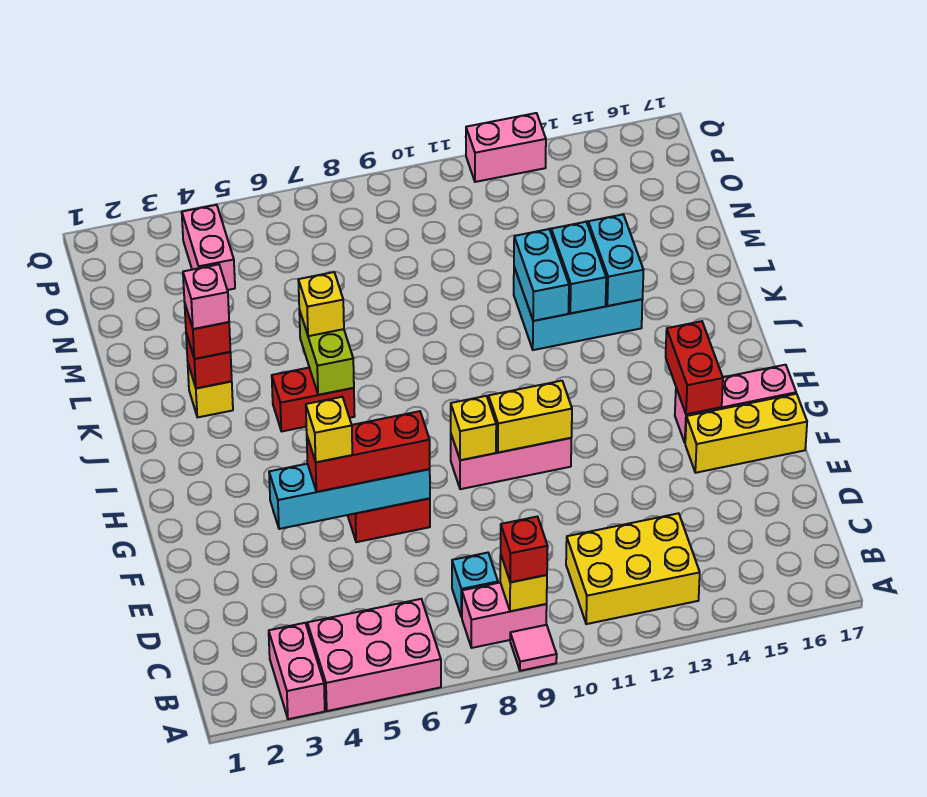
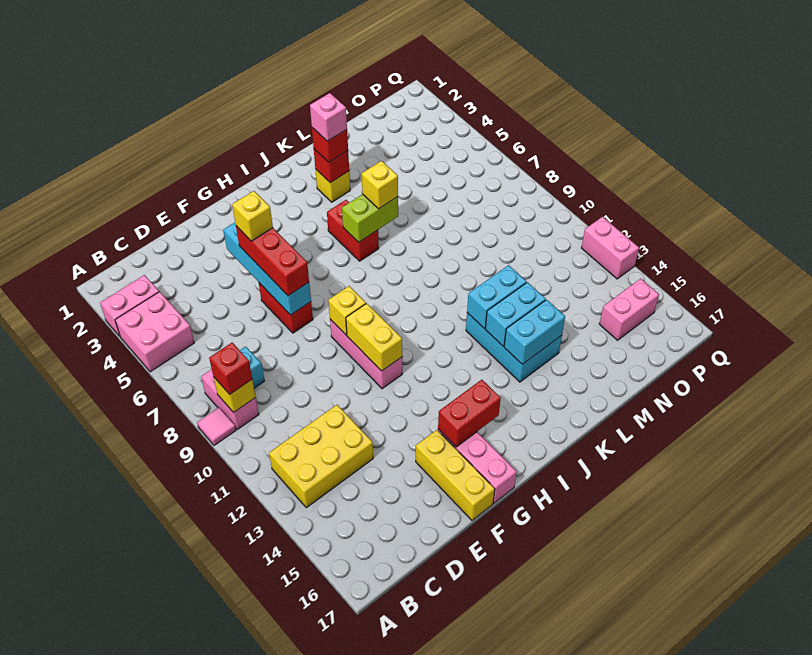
pink 2x3 brick [307,599,441,711] -> pink 2x2 brick [115,292,194,372]
yellow 2x3 brick [566,513,700,624] -> yellow 2x3 brick turned to [269,405,373,508]
pink 1x2 brick [182,205,235,290] -> pink 1x2 brick moved to [600,278,659,340]

